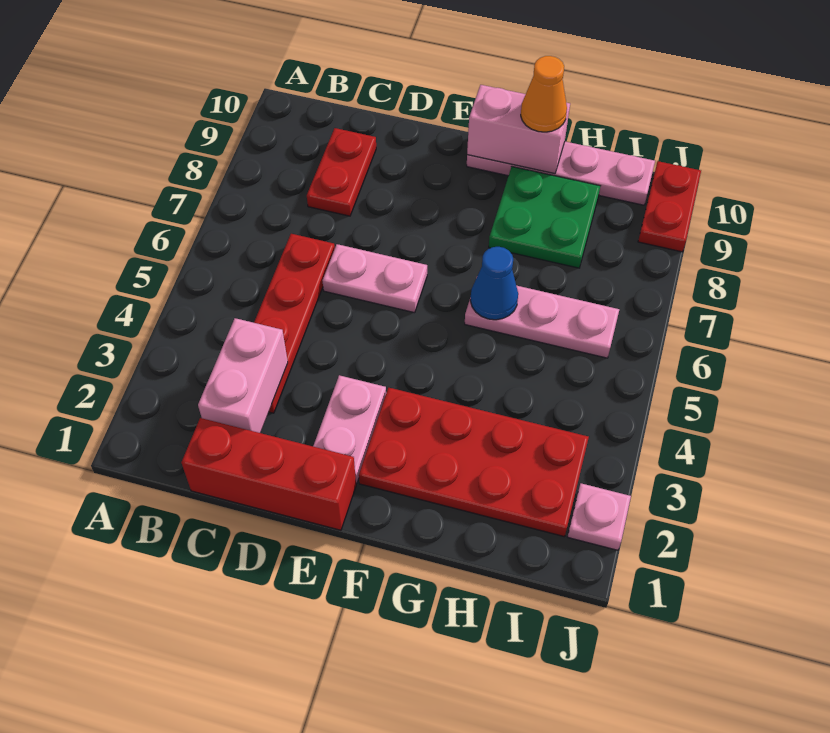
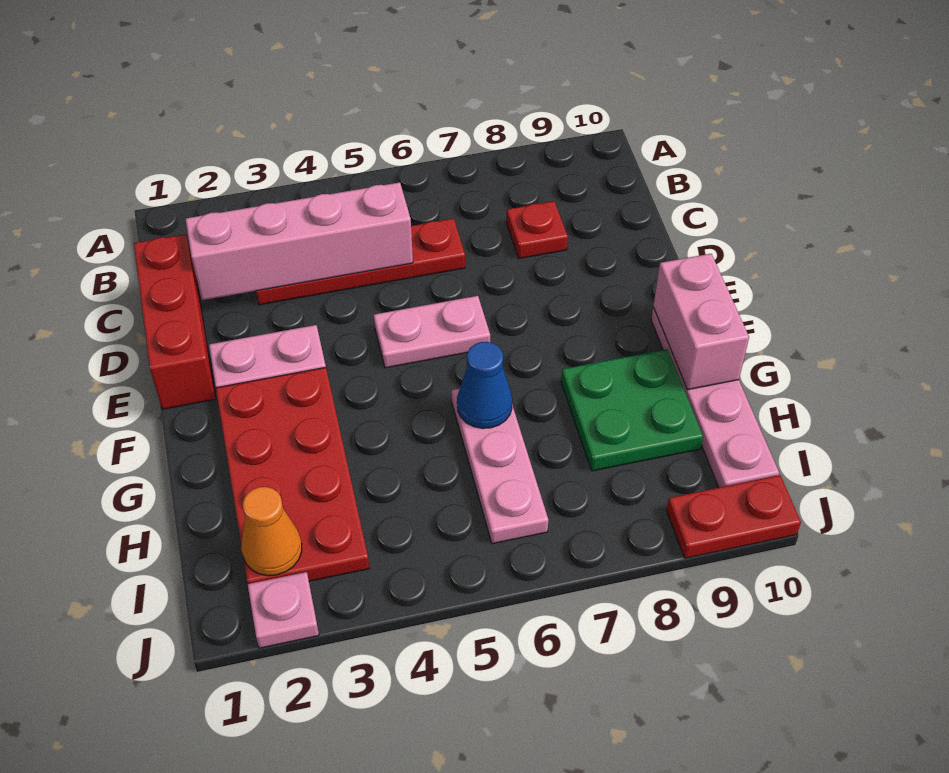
pink 1x2 brick [198,318,288,433] -> pink 1x4 brick [185,182,413,300]
red 1x2 plate [307,128,376,216] -> red 1x1 plate [506,201,568,258]
pink 1x2 plate [323,244,427,313] -> pink 1x2 plate turned to [374,296,490,368]
orange 1x1 cone [521,56,567,132] -> orange 1x1 cone moved to [241,487,302,576]

